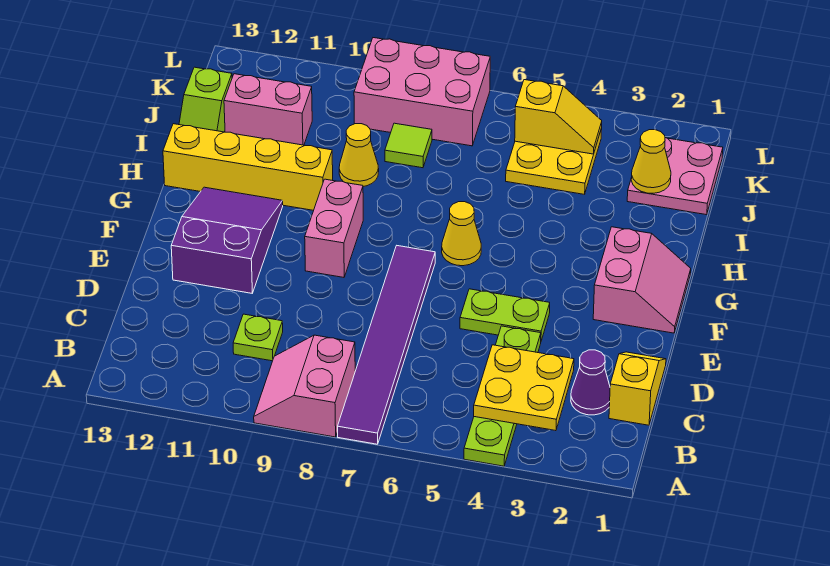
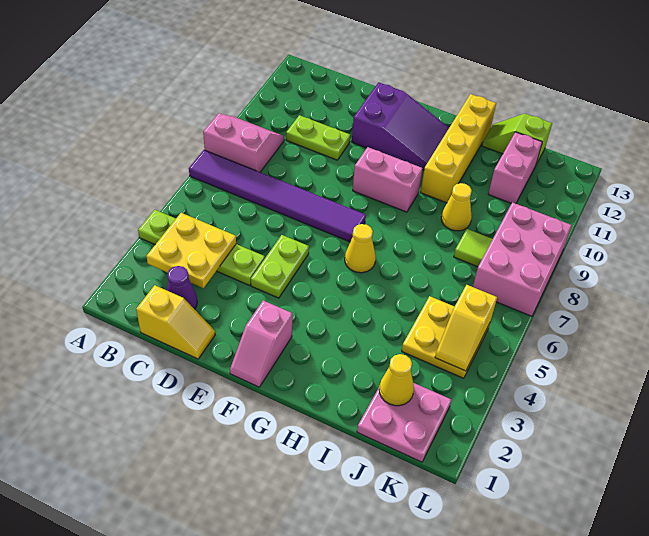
lime 1x1 plate [233,314,283,361] -> lime 1x2 plate [286,115,350,160]
pink 2x2 slope [593,227,691,333] -> pink 1x2 slope [230,301,292,387]

